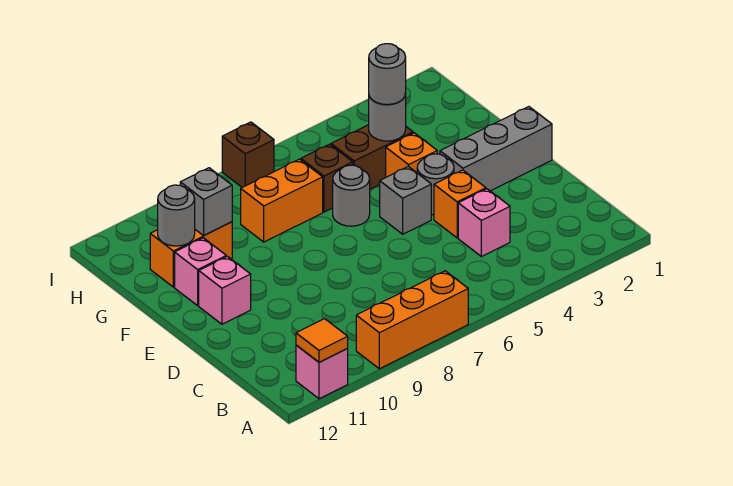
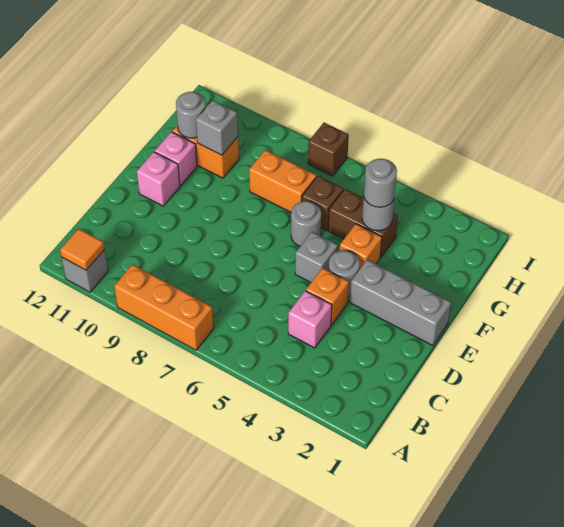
pink 1x1 brick [296,345,348,399] -> grey 1x1 brick [62,250,108,292]

